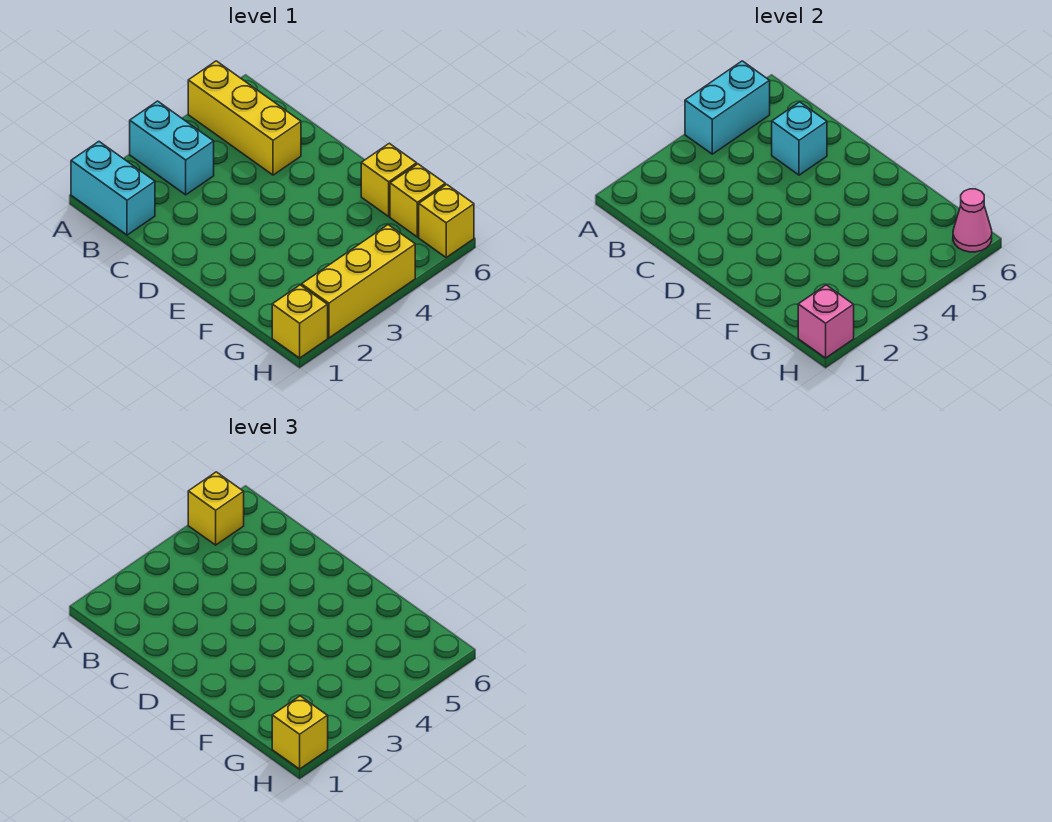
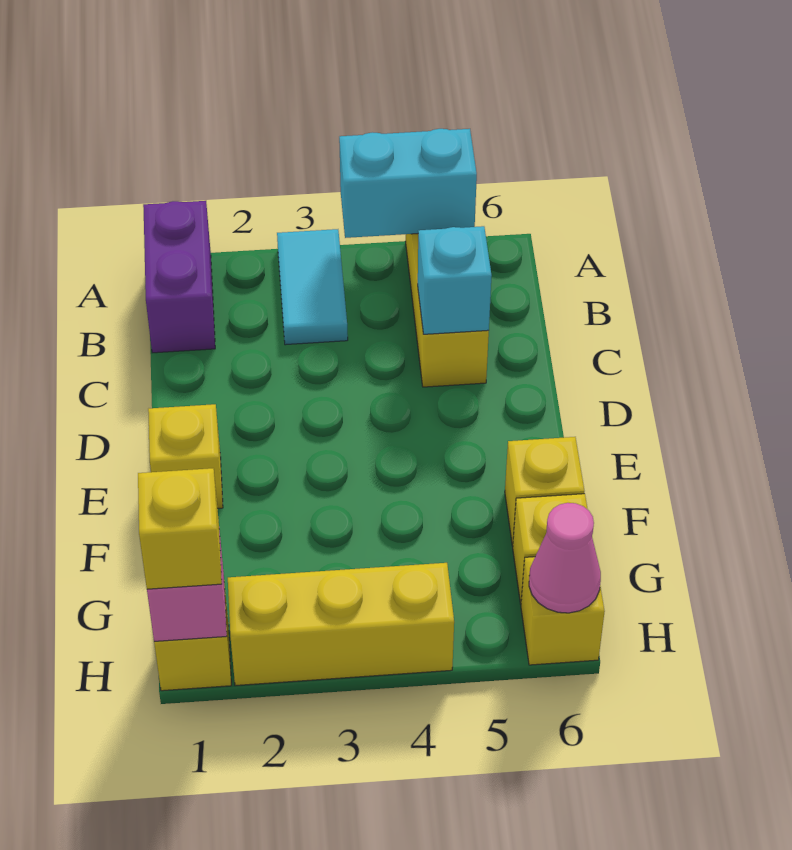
cyan 1x2 brick [71,142,155,235] -> purple 1x2 brick [143,201,215,353]
cyan 1x2 brick [130,101,214,195] -> cyan 1x2 tile [277,229,348,345]
yellow 1x1 brick [188,472,244,545] -> yellow 1x1 brick moved to [148,404,223,508]

